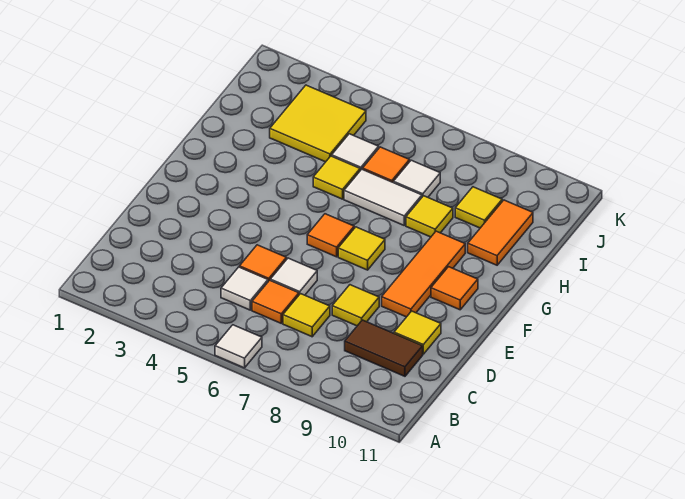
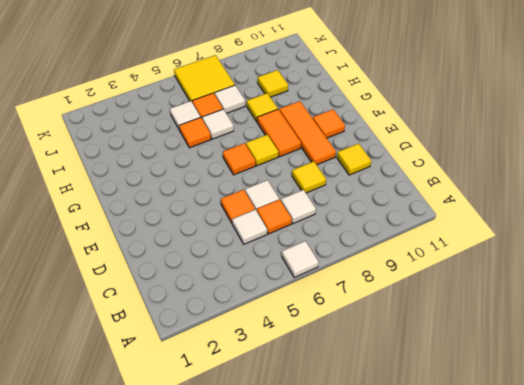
yellow 1x1 tile [283,294,330,337] -> white 1x1 tile [281,190,316,224]
brown 1x2 tile [345,320,423,376] -> none
yellow 1x1 tile [313,156,360,199] -> orange 1x1 tile [179,117,211,148]
white 1x2 tile [344,169,422,225] -> white 1x1 tile [202,109,234,139]
orange 1x2 tile [468,200,533,265] -> orange 1x2 tile moved to [257,109,301,157]
yellow 2x2 tile [270,85,366,162] -> yellow 2x2 tile moved to [174,55,235,103]

